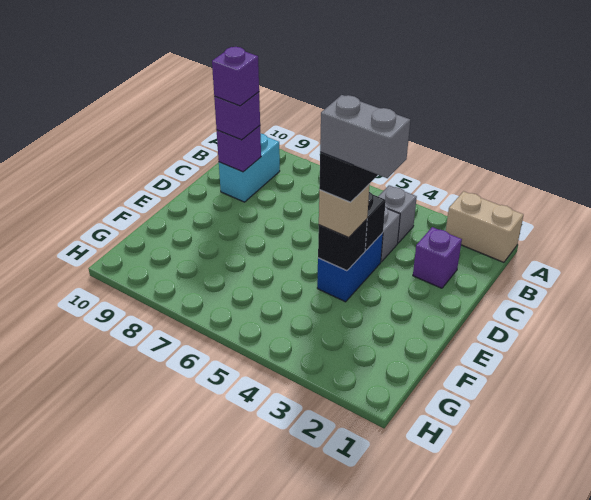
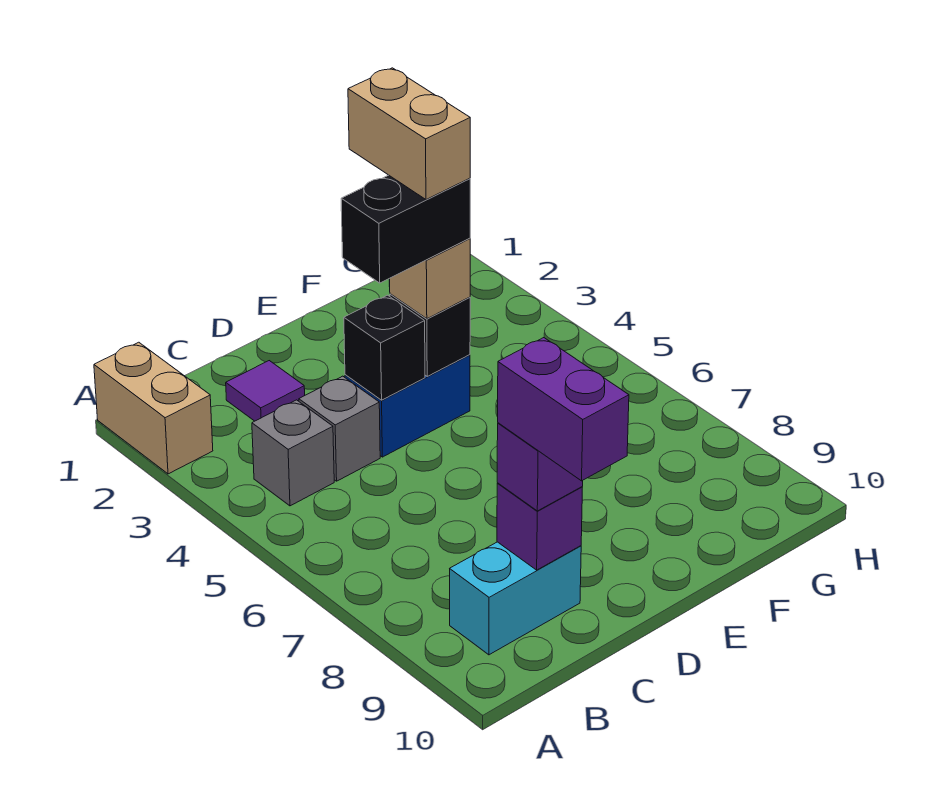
purple 1x1 brick [413,227,462,288] -> purple 1x1 tile [226,361,305,421]
purple 1x1 brick [212,47,259,106] -> purple 1x2 brick [498,338,629,481]
grey 1x2 brick [320,95,410,178] -> tan 1x2 brick [348,68,470,200]

